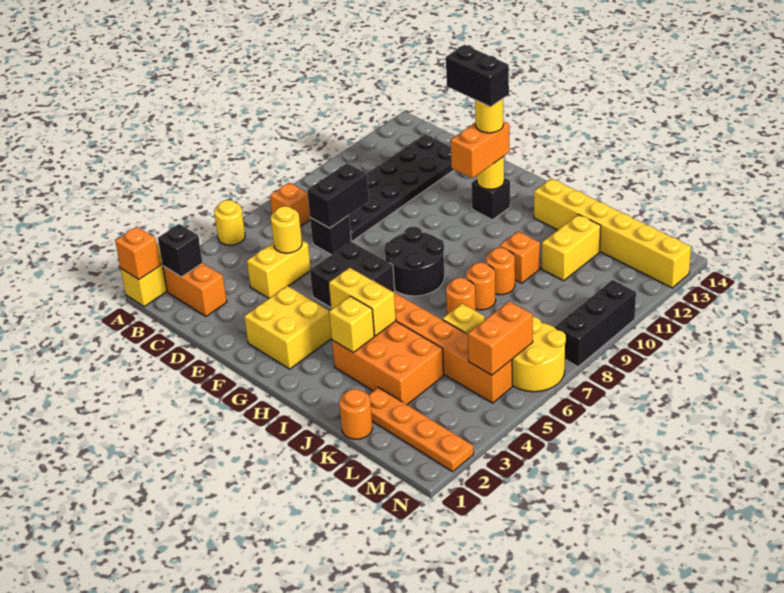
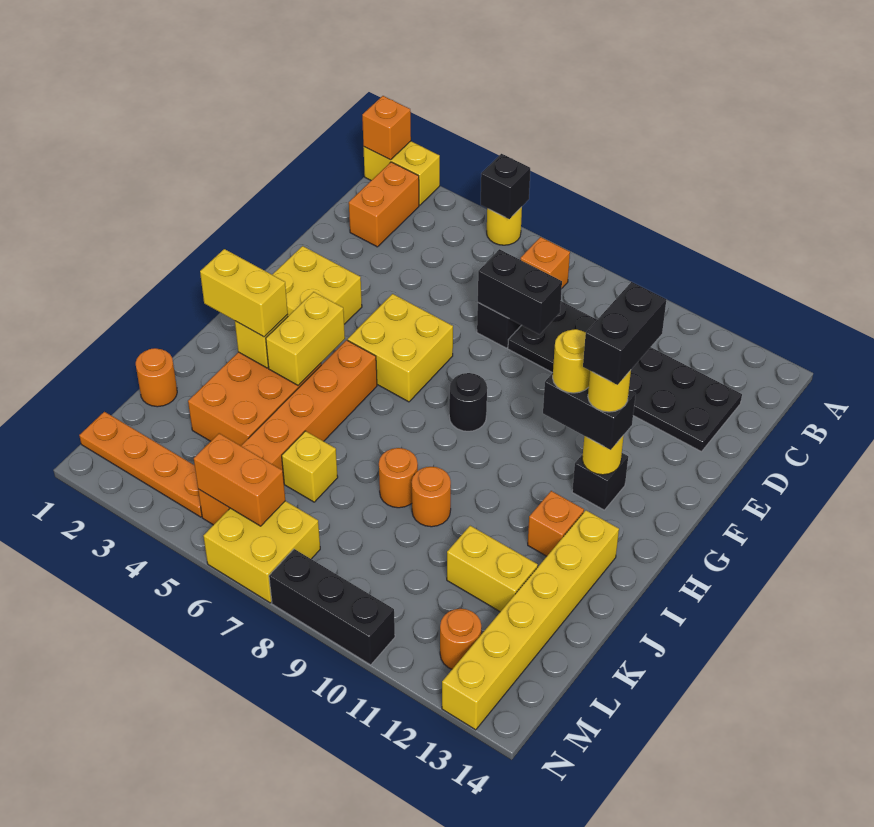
black 1x1 brick [158,224,203,277] -> black 1x1 brick moved to [481,154,530,219]
yellow 1x2 brick [247,240,311,298] -> yellow 1x2 brick moved to [200,249,288,337]
yellow 1x1 round brick [271,206,302,253] -> yellow 1x1 round brick moved to [553,329,590,393]
black 2x2 brick [310,242,395,308] -> yellow 2x2 brick [348,294,453,402]
black 2x2 round brick [384,227,445,296] -> black 1x1 round brick [449,373,487,431]
orange 1x2 brick [450,121,510,178] -> black 1x2 brick [543,373,636,450]
orange 1x1 round brick [446,278,476,314] -> orange 1x1 round brick moved to [440,609,481,669]
orange 1x1 brick [500,231,540,283] -> orange 1x1 brick moved to [528,491,584,556]
orange 1x4 plate [369,387,474,472] -> orange 1x4 plate turned to [79,412,202,517]
yellow 2x2 round brick [512,317,566,392] -> yellow 2x2 brick [204,501,320,603]

